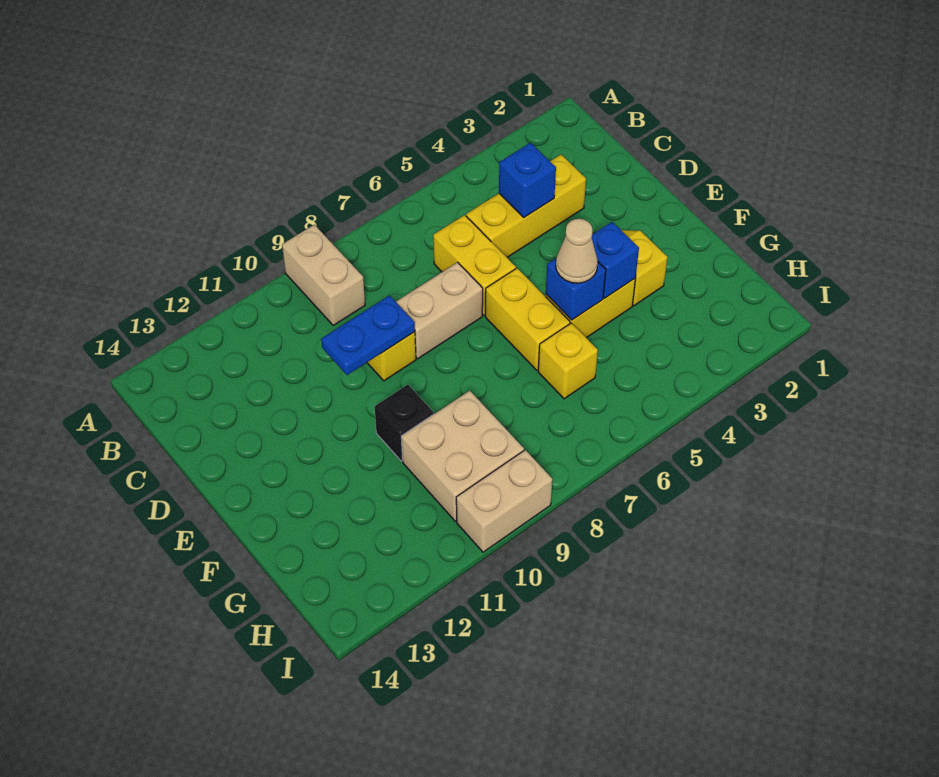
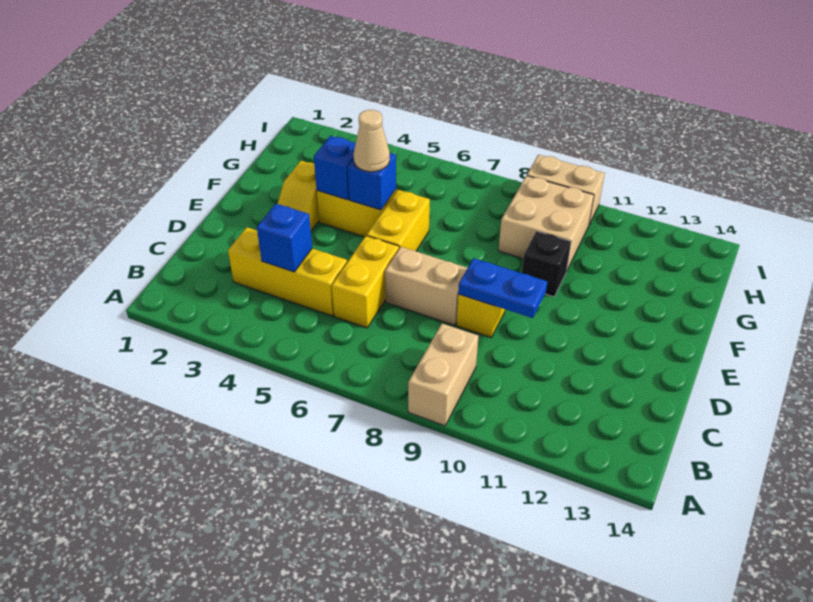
yellow 1x1 brick [538,323,598,399] -> none

